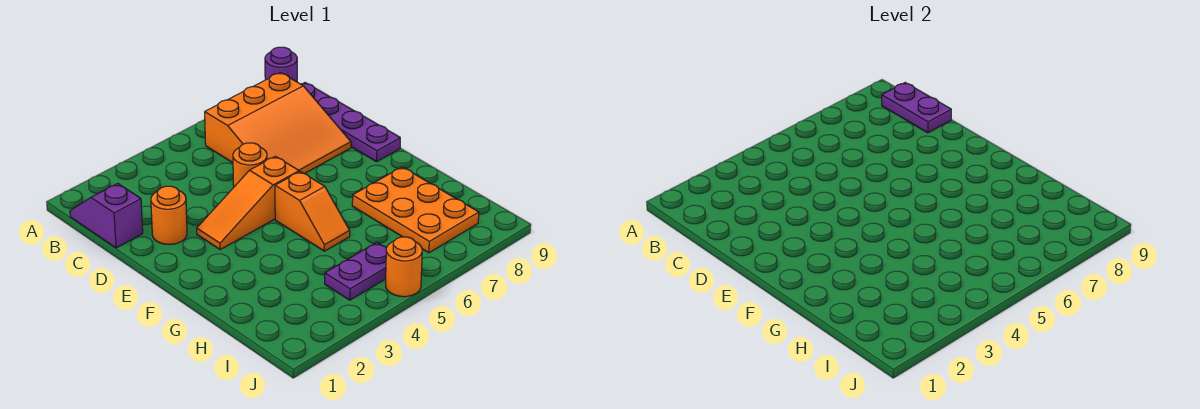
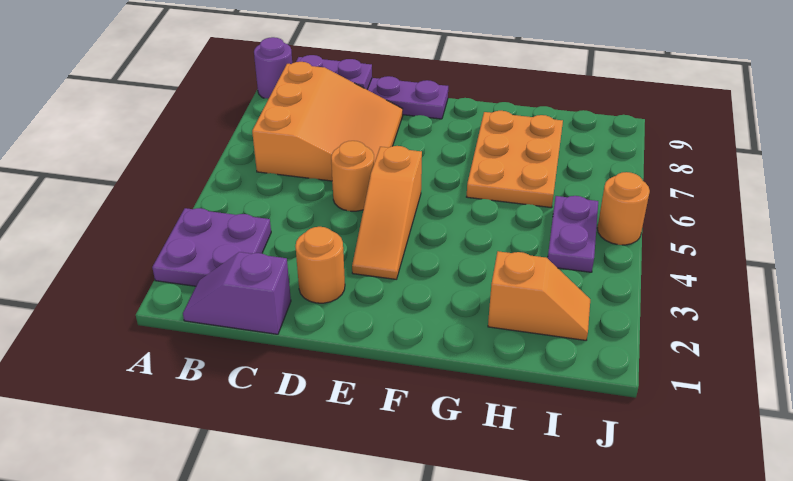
none -> purple 2x2 plate [152,208,271,286]
orange 1x2 slope [275,171,350,251] -> orange 1x2 slope moved to [488,251,590,340]
orange 2x3 plate [352,167,479,253] -> orange 2x3 plate turned to [467,111,563,208]

